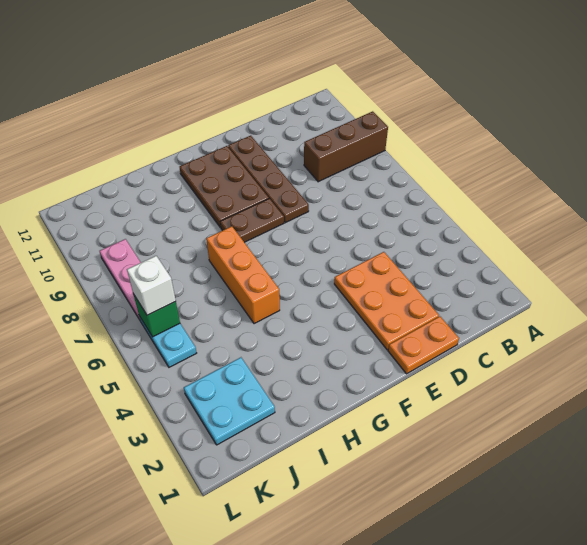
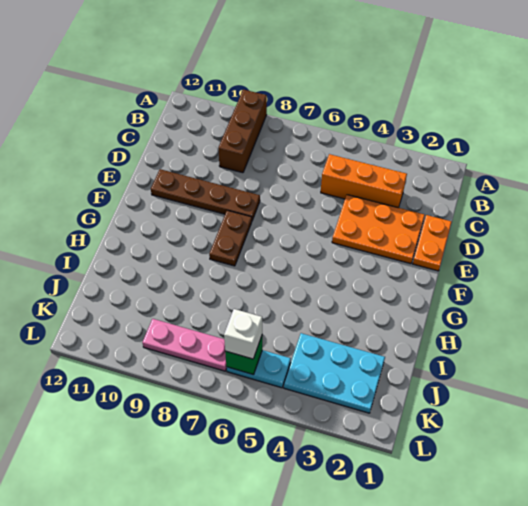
brown 2x3 plate [180,146,269,227] -> none
orange 1x3 brick [206,226,280,324] -> orange 1x3 brick moved to [321,154,407,208]
cyan 2x2 plate [184,357,275,445] -> cyan 2x3 plate [284,333,385,413]

